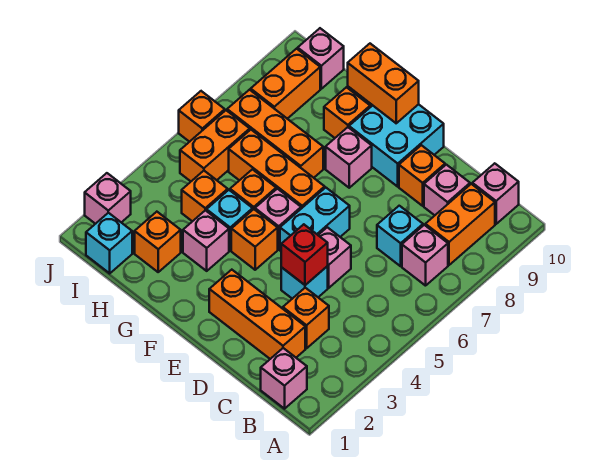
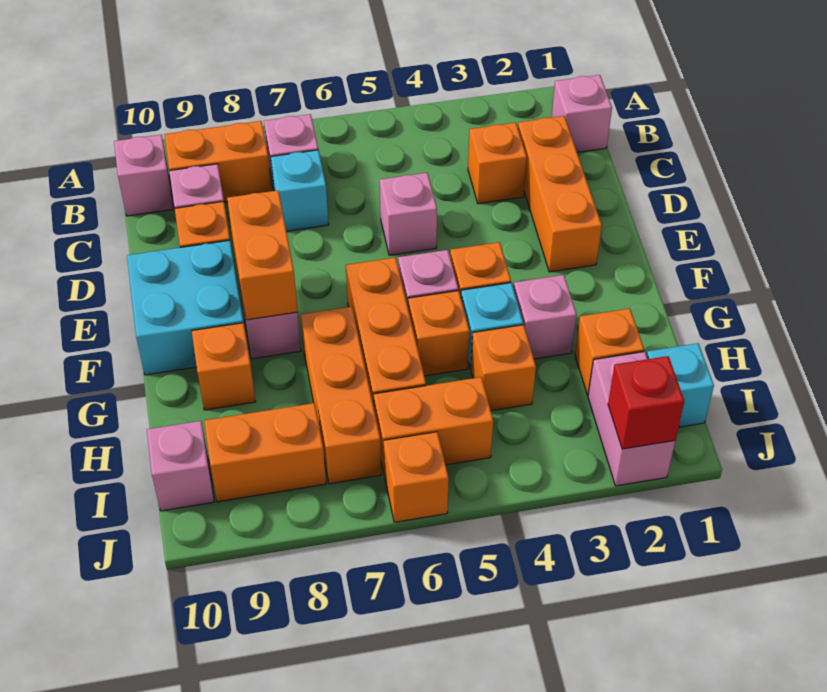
cyan 1x1 brick [281,266,328,299] -> none
red 1x1 brick [281,224,328,285] -> red 1x1 brick moved to [608,356,684,449]
cyan 1x2 brick [280,188,350,251] -> none
orange 1x2 brick [348,44,419,123] -> orange 1x2 brick moved to [227,190,298,320]
pink 1x1 brick [85,173,131,224] -> pink 1x2 brick [588,352,675,486]

